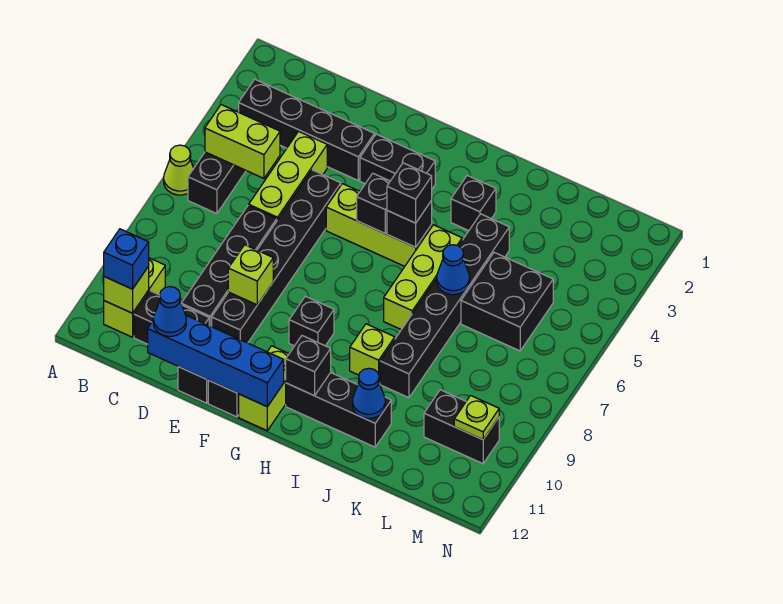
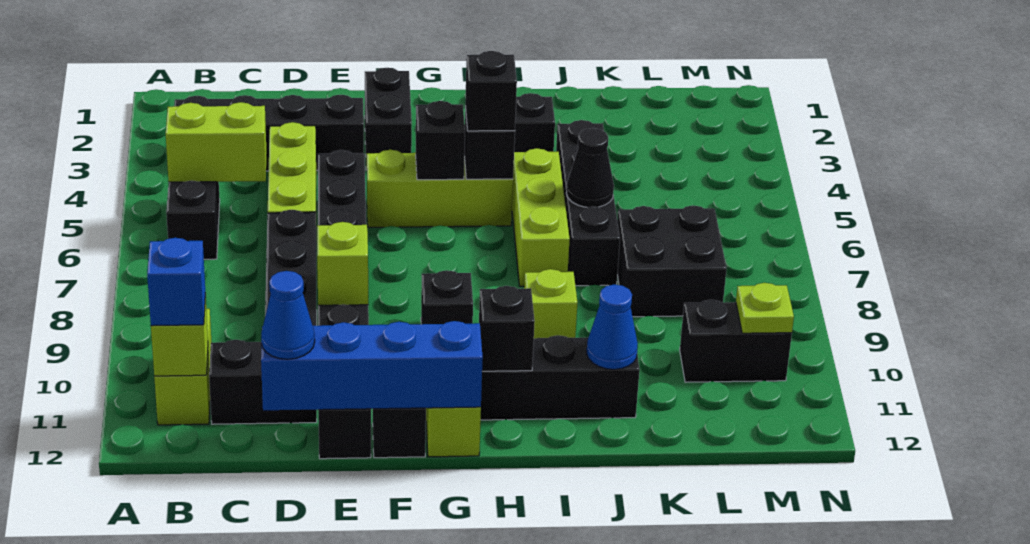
lime 1x1 cone [164,145,194,195] -> none
black 1x2 brick [360,134,435,189] -> black 1x2 brick turned to [365,68,412,170]
black 1x6 brick [380,214,509,398] -> black 1x4 brick [556,120,620,286]
blue 1x1 cone [437,245,470,295] -> black 1x1 cone [566,128,614,207]
black 2x2 brick [461,252,553,351] -> black 2x2 brick moved to [617,205,727,317]

